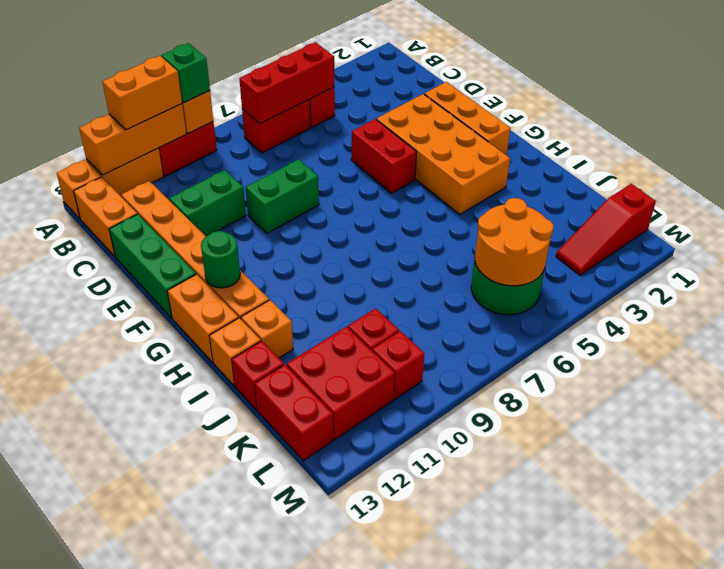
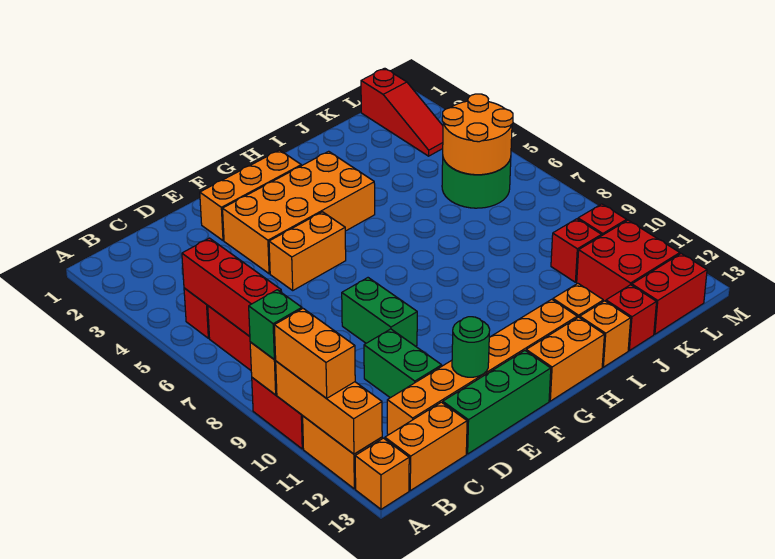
red 1x2 brick [351,119,417,193] -> orange 1x2 brick [269,212,346,290]
green 1x1 round brick [201,231,240,288] -> green 1x1 round brick moved to [452,317,490,377]

